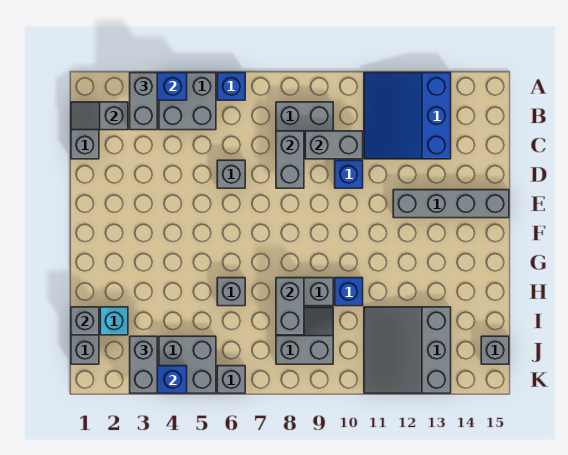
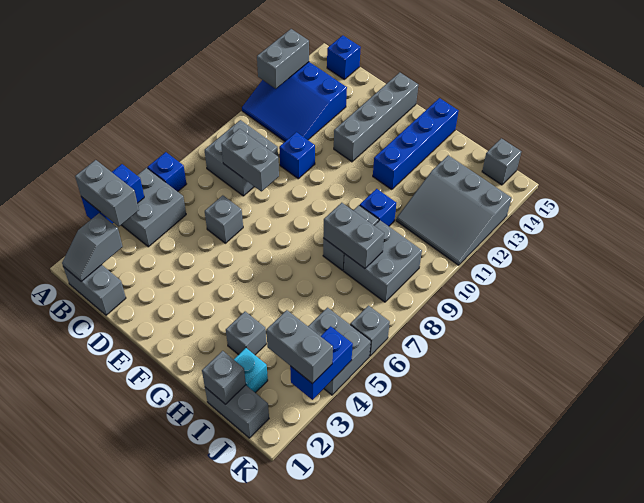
none -> blue 1x1 brick [327,35,361,79]
grey 1x2 brick [305,131,363,159] -> grey 1x2 brick moved to [257,29,309,89]
none -> blue 1x4 brick [373,98,459,189]
grey 1x1 brick [217,278,245,306] -> grey 1x1 brick moved to [226,312,266,355]
grey 2x2 slope [276,307,333,364] -> grey 2x2 brick [344,220,422,302]

